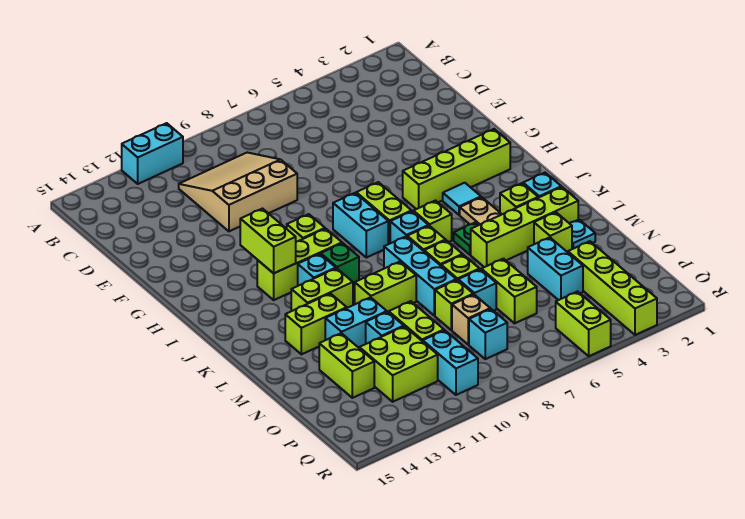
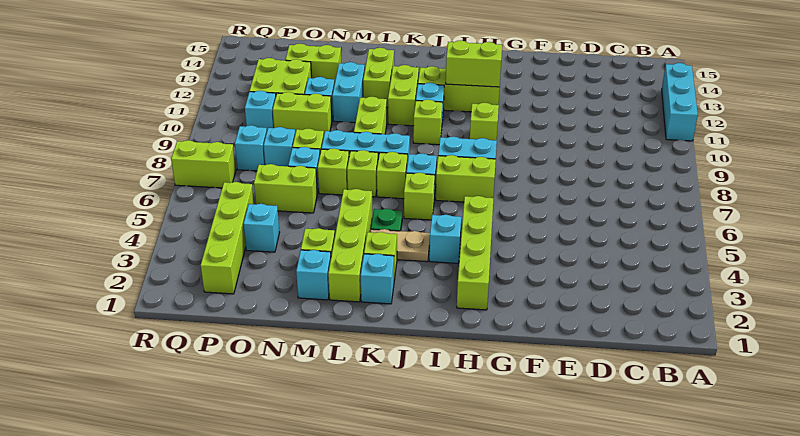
cyan 1x2 brick [122,123,183,184] -> cyan 1x3 brick [662,63,698,141]
tan 3x3 slope [179,153,297,231] -> none
cyan 1x1 tile [443,183,481,215] -> cyan 1x1 brick [429,215,461,263]
lime 1x3 brick [257,229,342,300] -> lime 1x3 brick turned to [418,66,500,112]
green 1x1 brick [321,243,359,286] -> lime 1x1 brick [413,100,442,145]
cyan 1x1 plate [569,219,595,249] -> cyan 1x1 brick [296,250,331,300]
cyan 1x2 brick [528,237,583,300] -> cyan 1x1 brick [244,204,280,252]
lime 1x4 brick [568,241,657,335] -> lime 1x4 brick turned to [201,182,254,294]
tan 1x1 brick [452,294,490,345] -> cyan 1x1 brick [264,127,295,166]
cyan 1x2 brick [423,330,478,395] -> cyan 1x1 brick [245,91,276,130]
lime 1x2 brick [556,292,611,356] -> lime 1x2 brick moved to [171,140,236,188]

